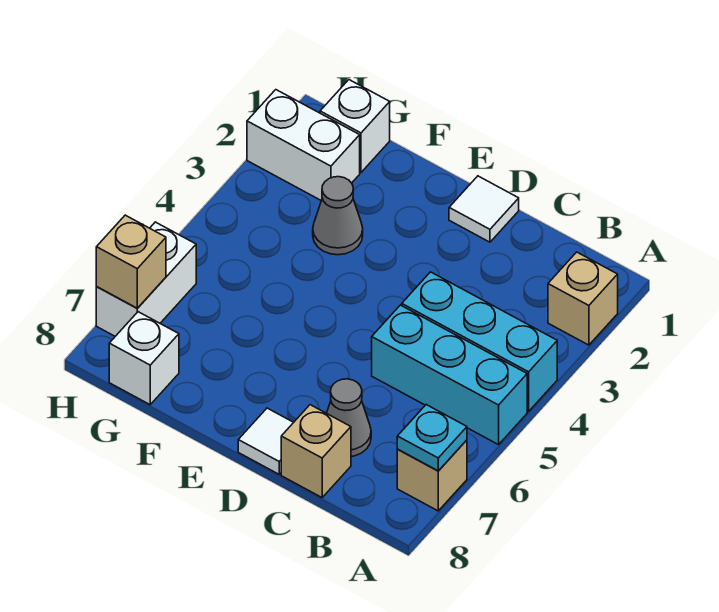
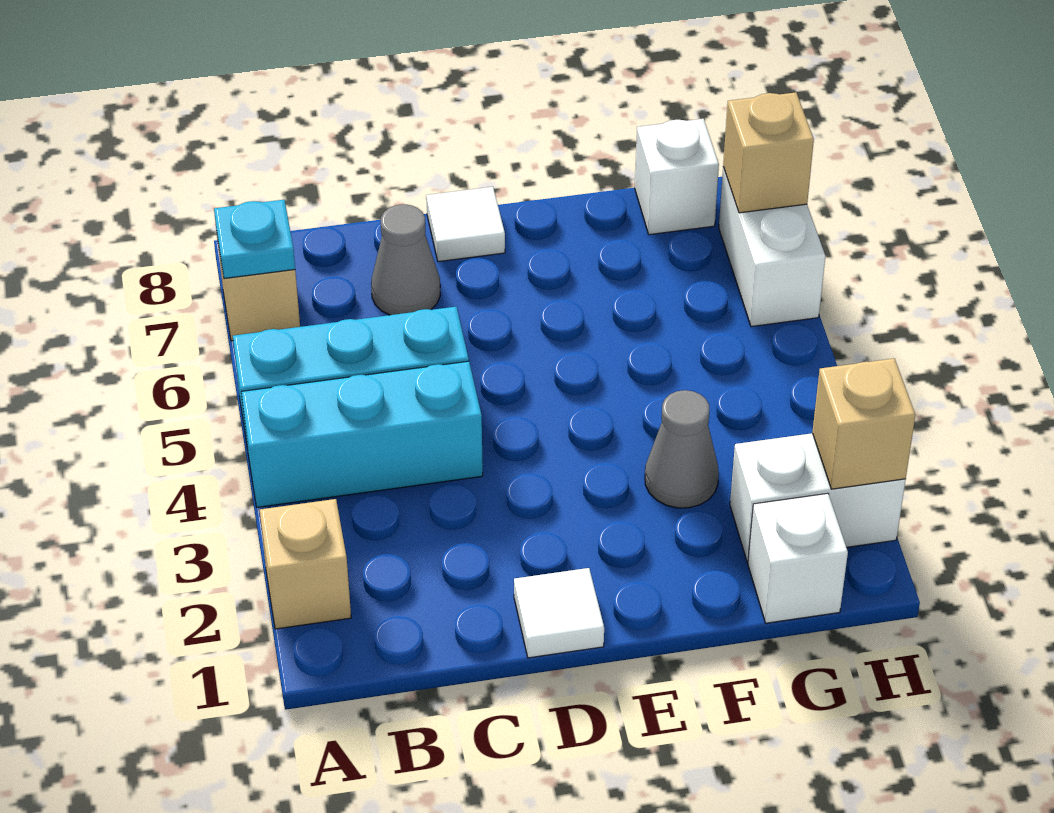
tan 1x1 brick [281,405,351,497] -> tan 1x1 brick moved to [812,358,915,489]

